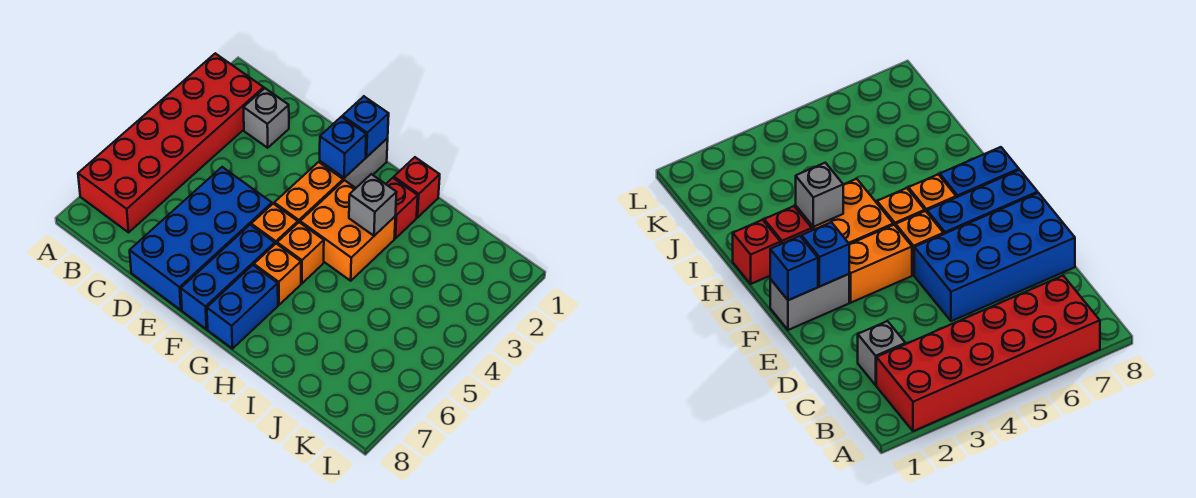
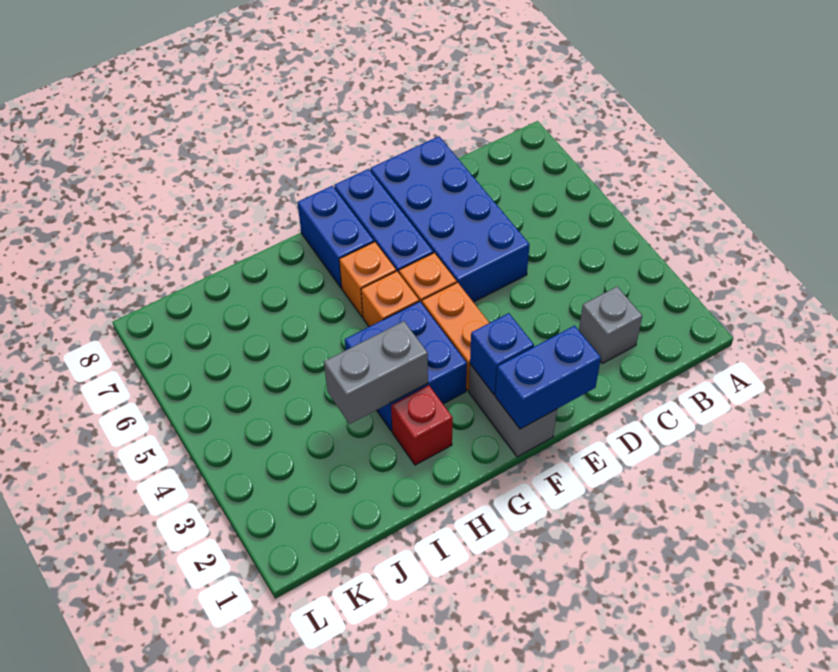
red 2x6 brick [78,53,264,232] -> none
blue 1x1 brick [342,96,389,157] -> blue 1x2 brick [495,326,601,429]
orange 2x2 brick [300,180,395,281] -> blue 2x2 brick [345,302,467,431]
red 1x1 brick [394,157,440,218] -> none
grey 1x1 brick [349,174,397,236] -> grey 1x2 brick [324,321,428,424]

